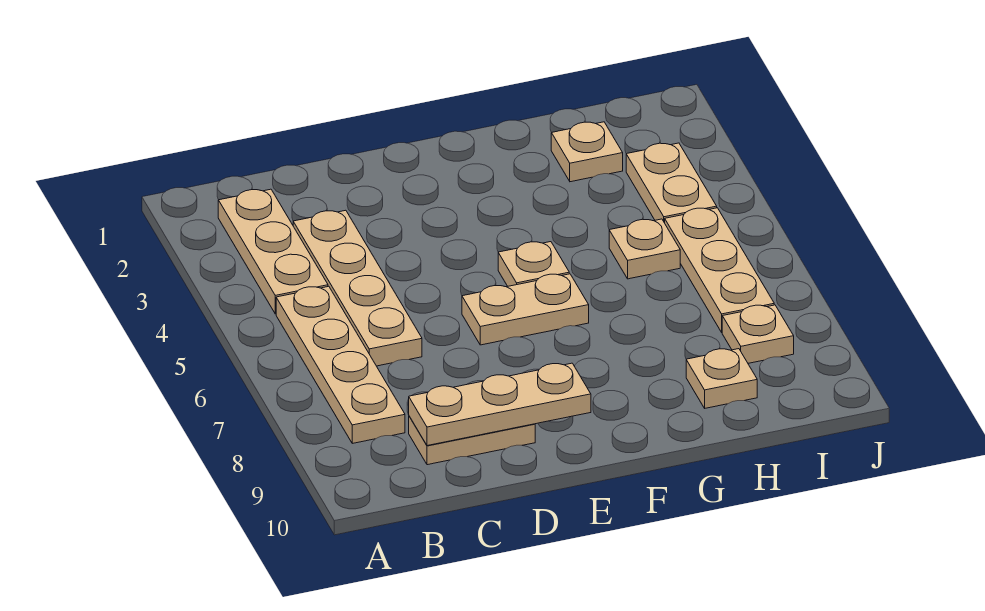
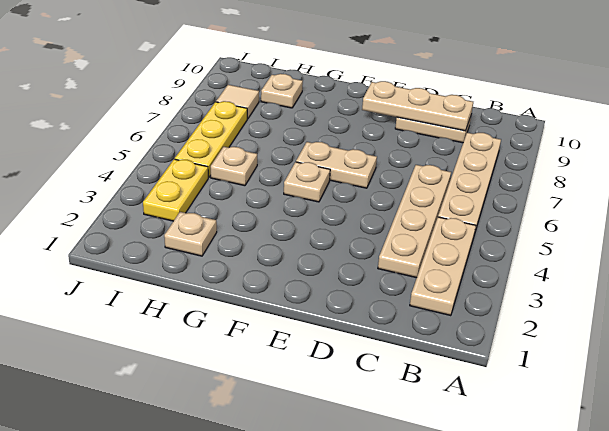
tan 1x2 plate [626,143,717,223] -> yellow 1x2 plate [143,159,208,221]
tan 1x3 plate [665,208,774,332] -> yellow 1x3 plate [175,101,247,178]
tan 1x1 plate [722,305,794,363] -> tan 1x1 tile [216,85,259,119]

